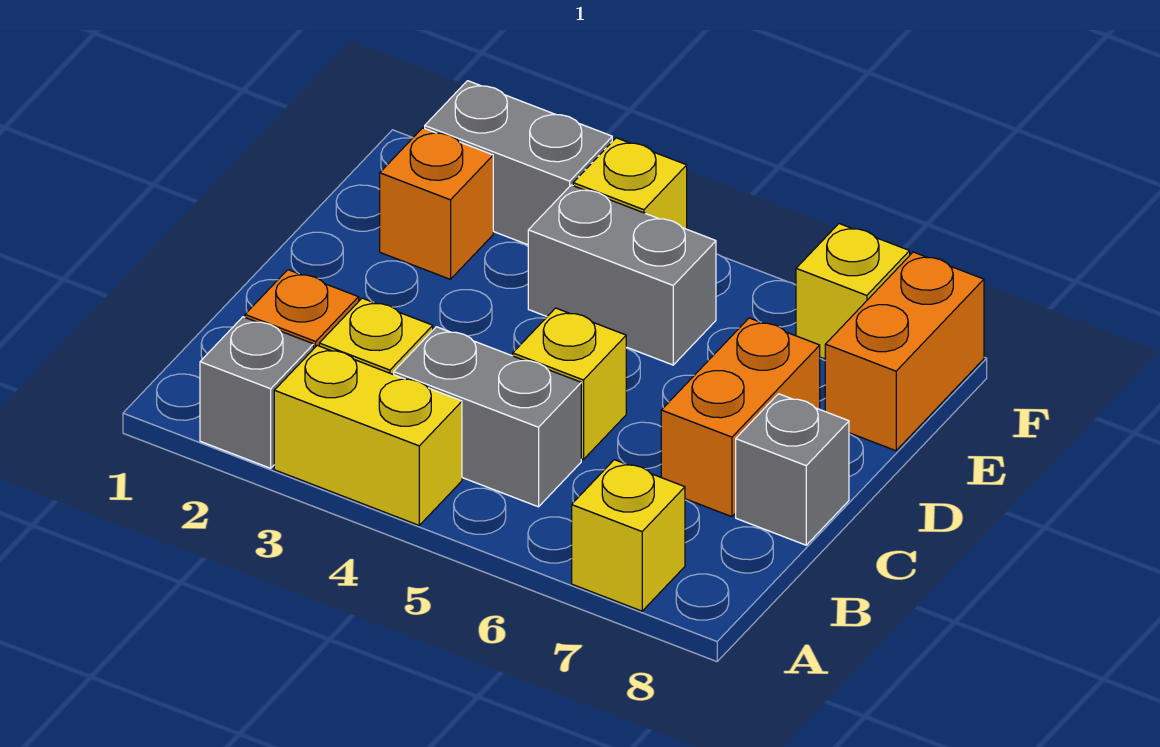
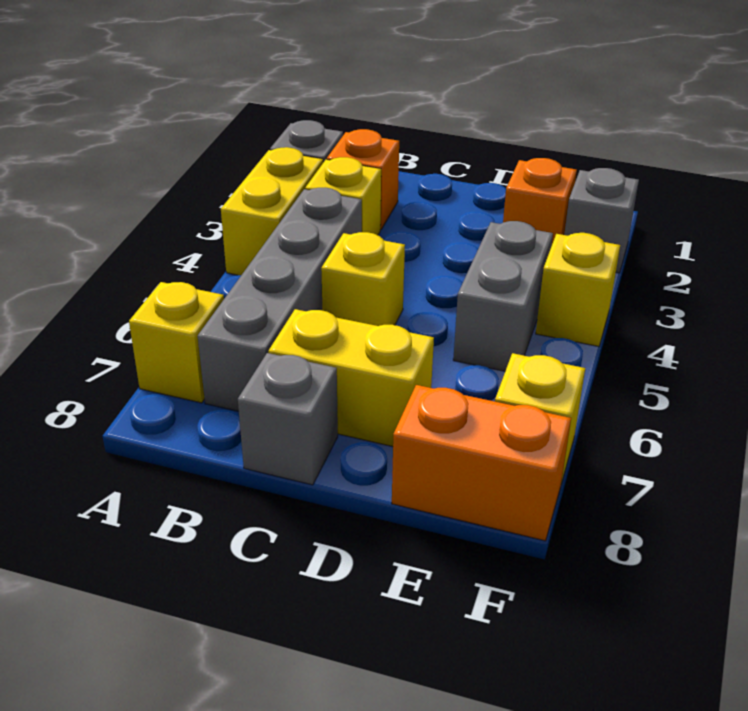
grey 1x2 brick [394,327,581,507] -> grey 1x4 brick [198,188,362,411]
orange 1x2 brick [661,318,820,517] -> yellow 1x2 brick [268,309,434,447]
grey 1x2 brick [425,81,612,245] -> grey 1x1 brick [564,168,639,273]

